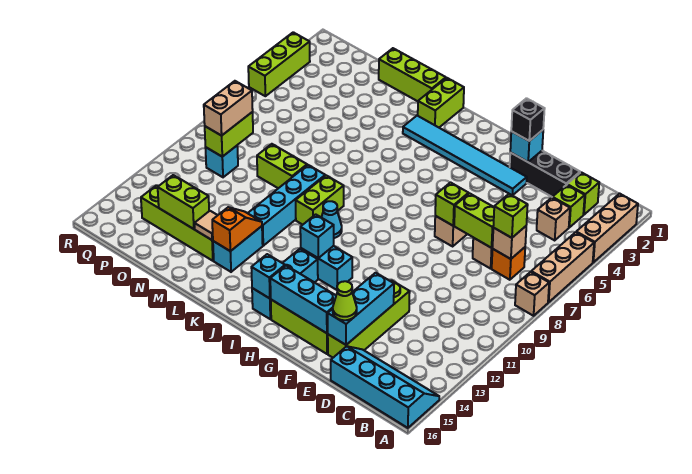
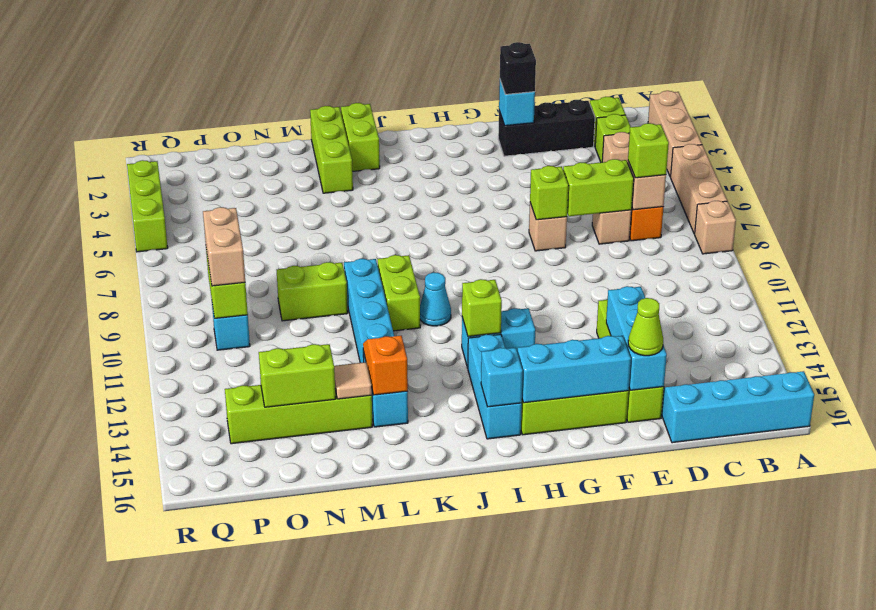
cyan 1x6 tile [403,116,527,196] -> none
cyan 1x1 brick [300,214,334,258] -> lime 1x1 brick [462,279,502,337]
lime 1x3 brick [379,48,446,101] -> lime 1x3 brick turned to [310,106,353,193]

